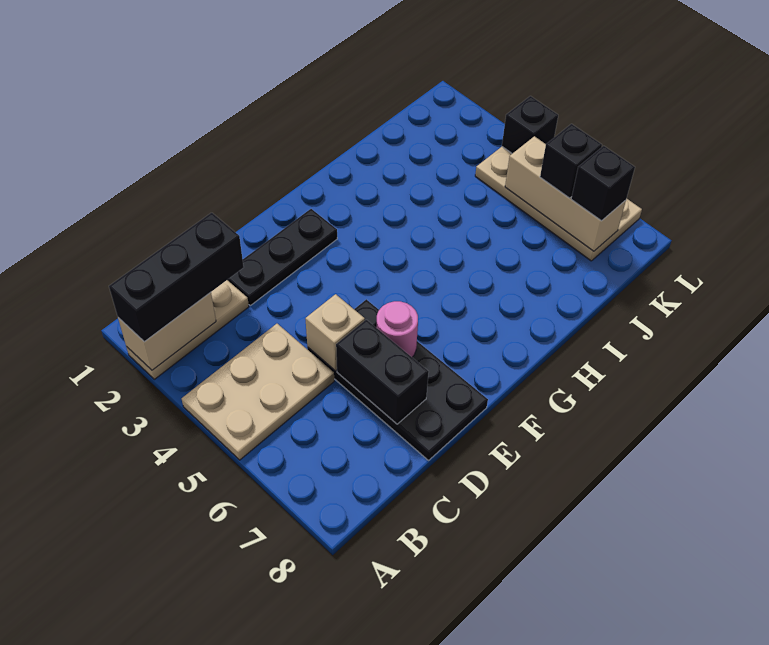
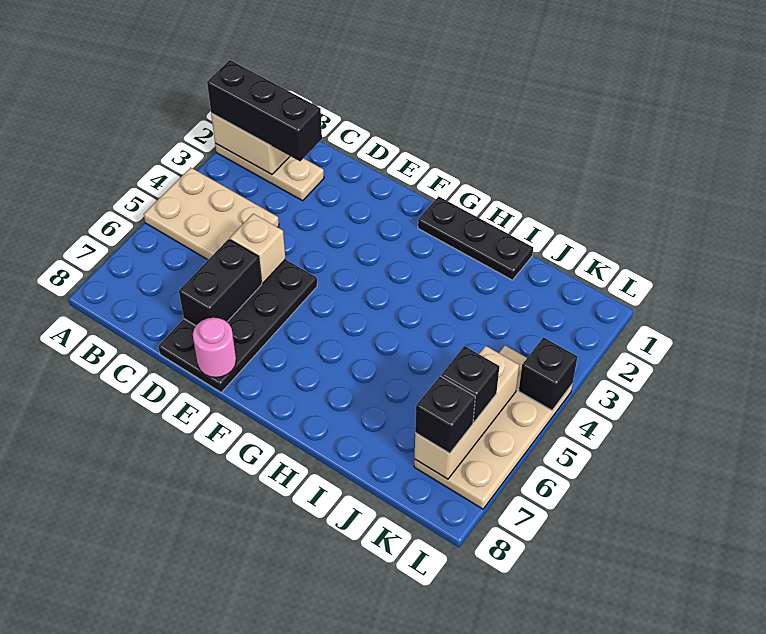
black 1x3 plate [228,209,337,305] -> black 1x3 plate moved to [418,196,533,280]
pink 1x1 round brick [377,301,418,357] -> pink 1x1 round brick moved to [193,318,236,378]

